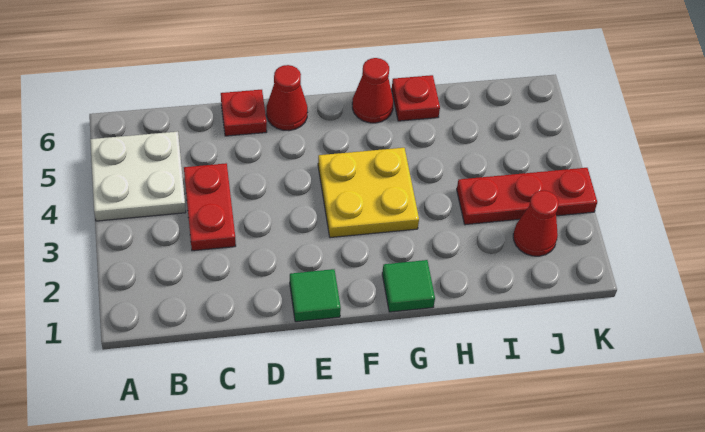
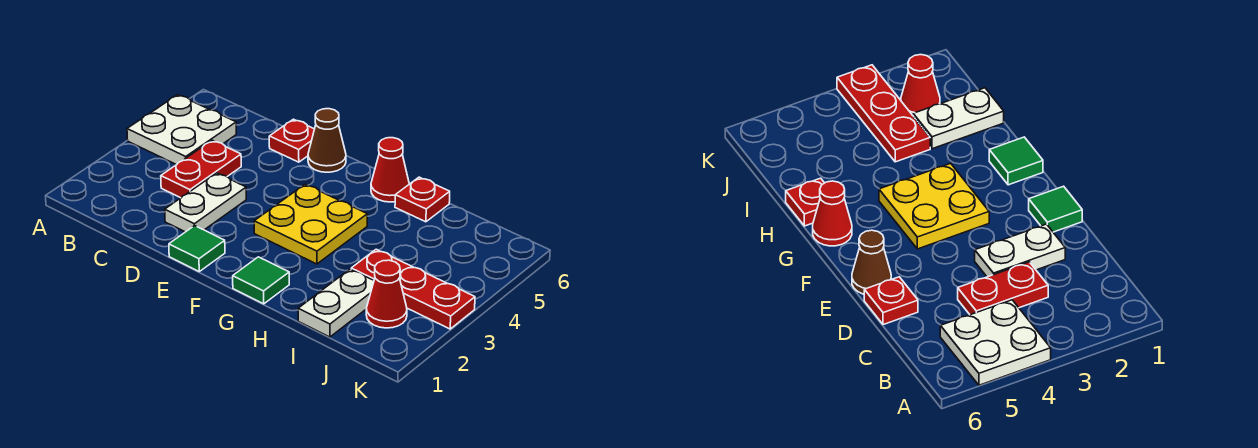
none -> white 1x2 plate [165,173,246,232]
red 1x1 cone [266,65,308,131] -> brown 1x1 cone [308,109,346,172]
none -> white 1x2 plate [298,269,374,337]

